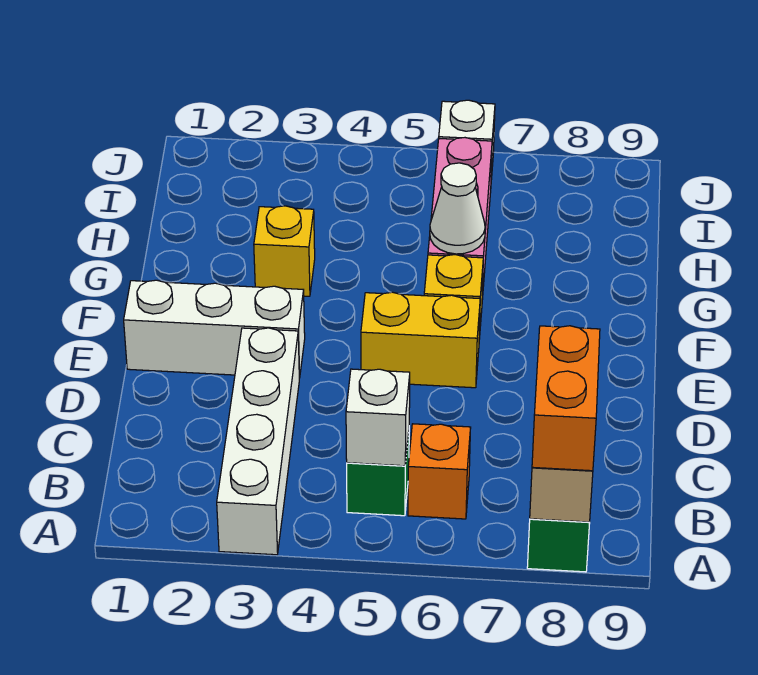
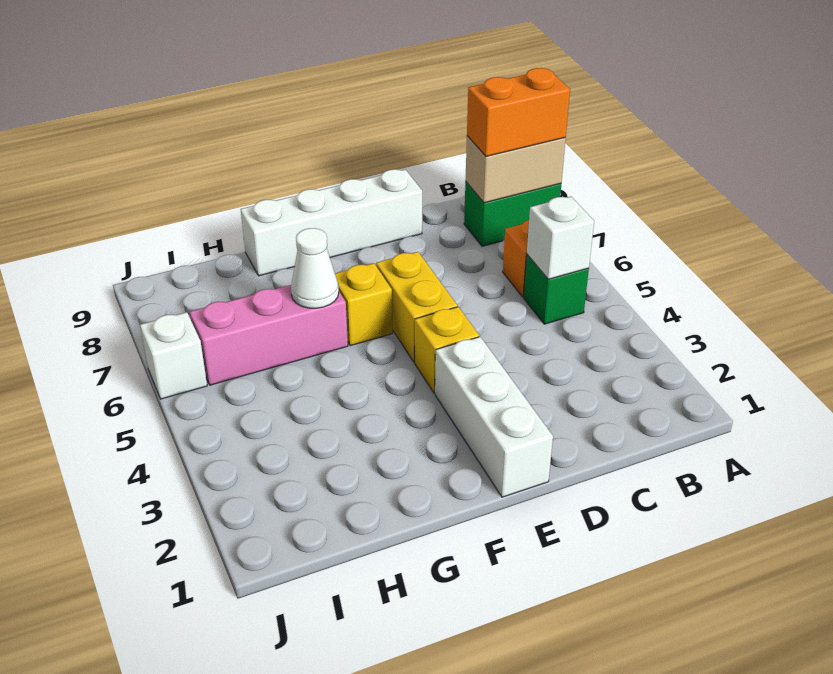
white 1x4 brick [217,328,299,555] -> white 1x4 brick moved to [241,169,422,276]
yellow 1x1 brick [254,206,315,296] -> yellow 1x1 brick moved to [415,307,479,393]

